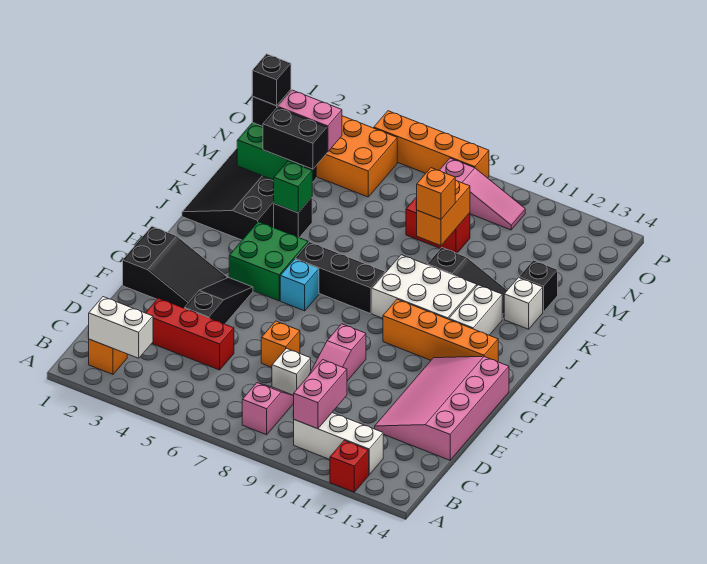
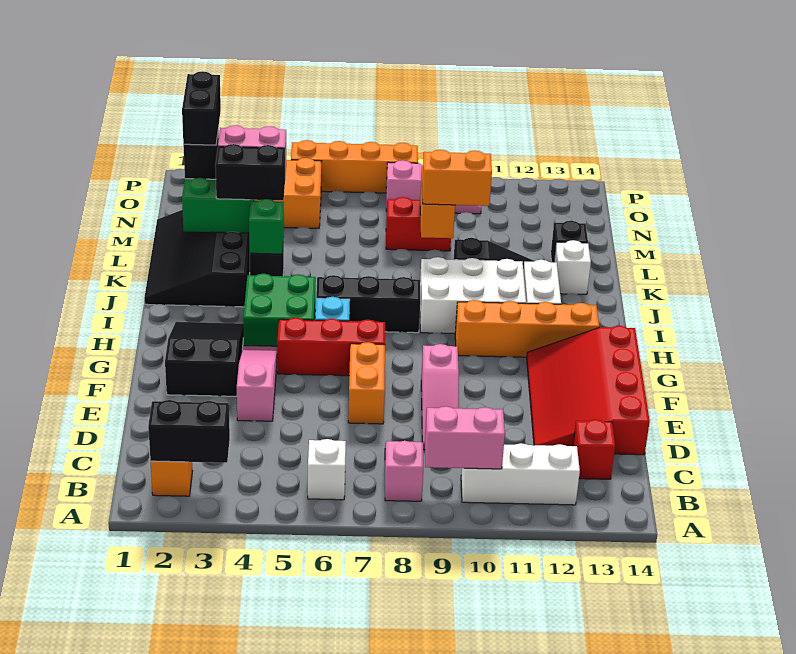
red 1x1 brick [330,441,369,492] -> red 1x1 brick moved to [573,420,615,479]
white 1x2 brick [88,297,153,358] -> black 1x2 brick [148,400,230,463]
pink 1x2 brick [293,360,347,429] -> pink 1x2 brick turned to [425,406,505,469]
red 1x3 brick [146,298,234,370] -> red 1x3 brick moved to [278,318,385,376]
white 1x1 brick [272,348,311,395] -> white 1x1 brick moved to [308,439,346,500]
pink 3x4 slope [375,356,509,460] -> red 3x4 slope [527,326,650,455]
black 1x3 slope [185,278,253,324] -> pink 1x3 slope [237,346,278,421]
orange 1x1 brick [261,321,300,367] -> orange 1x2 brick [348,342,385,424]
black 2x3 slope [123,226,227,308] -> black 2x3 slope turned to [165,322,244,396]
orange 1x1 brick [416,168,455,219] -> orange 1x2 brick [422,150,492,206]
black 1x1 brick [252,54,291,106] -> black 1x2 brick [182,71,221,145]

